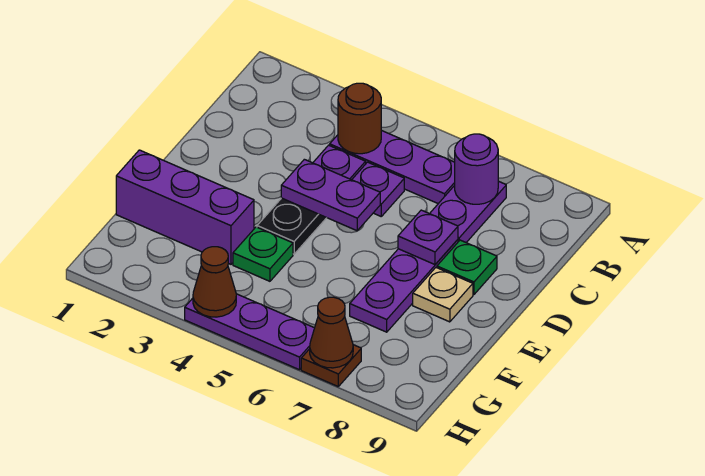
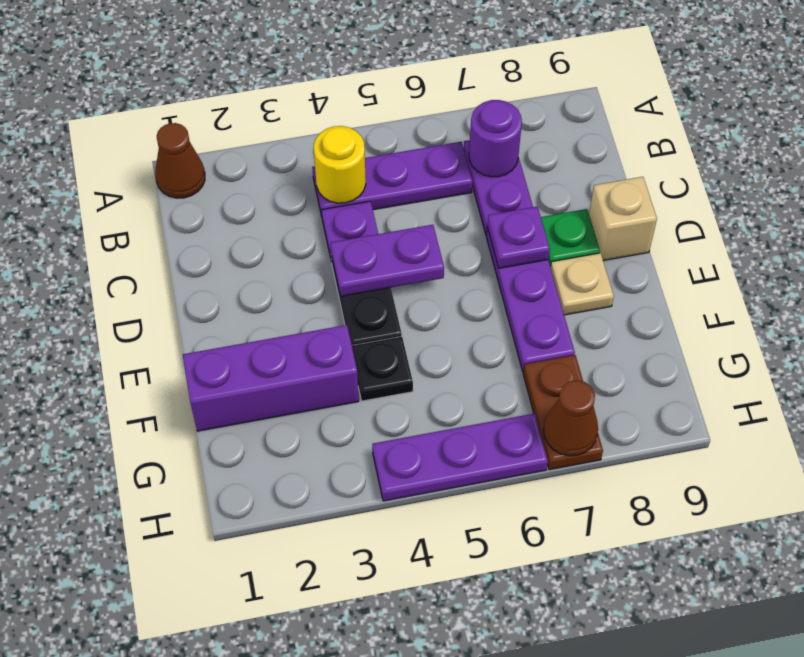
brown 1x1 round brick [338,83,381,154] -> yellow 1x1 round brick [314,126,366,203]
purple 1x1 plate [352,162,404,216] -> none
none -> tan 1x1 brick [589,177,657,261]
green 1x1 plate [233,227,293,281] -> black 1x1 plate [352,337,413,401]
brown 1x1 cone [193,247,236,317] -> brown 1x1 cone moved to [155,123,205,198]
brown 1x1 plate [301,345,361,386] -> brown 1x2 plate [523,355,603,470]

